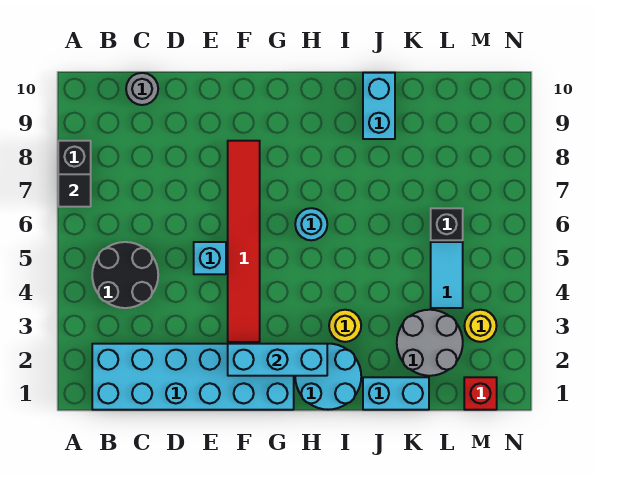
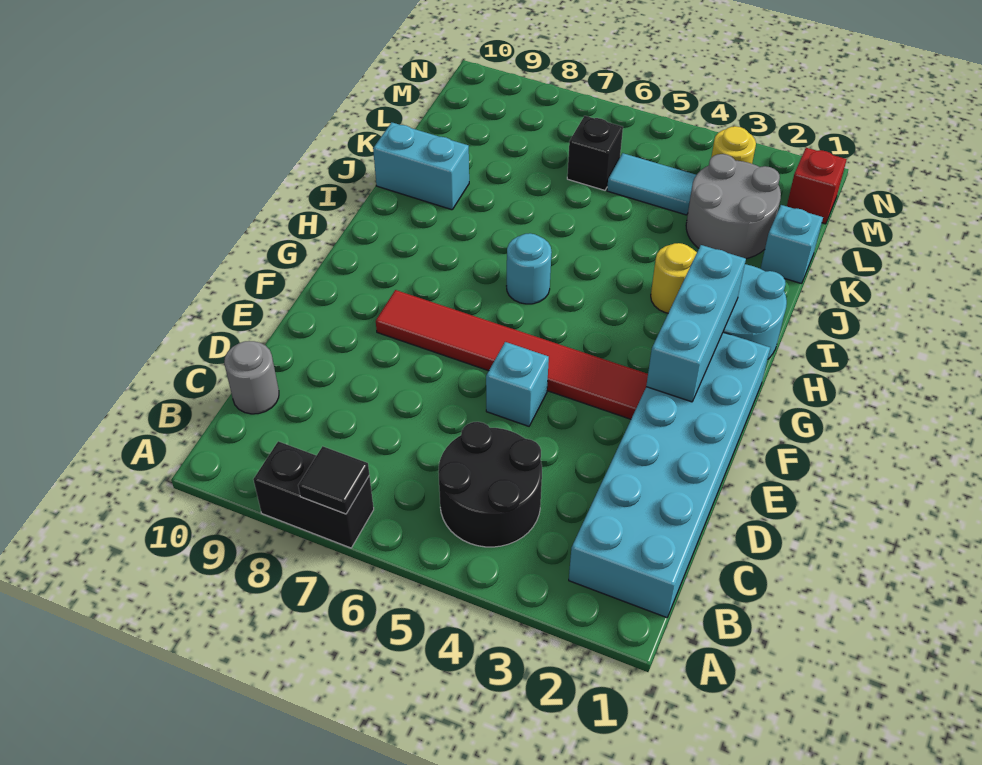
cyan 1x2 brick [363,377,429,410] -> cyan 1x1 brick [761,205,823,284]

